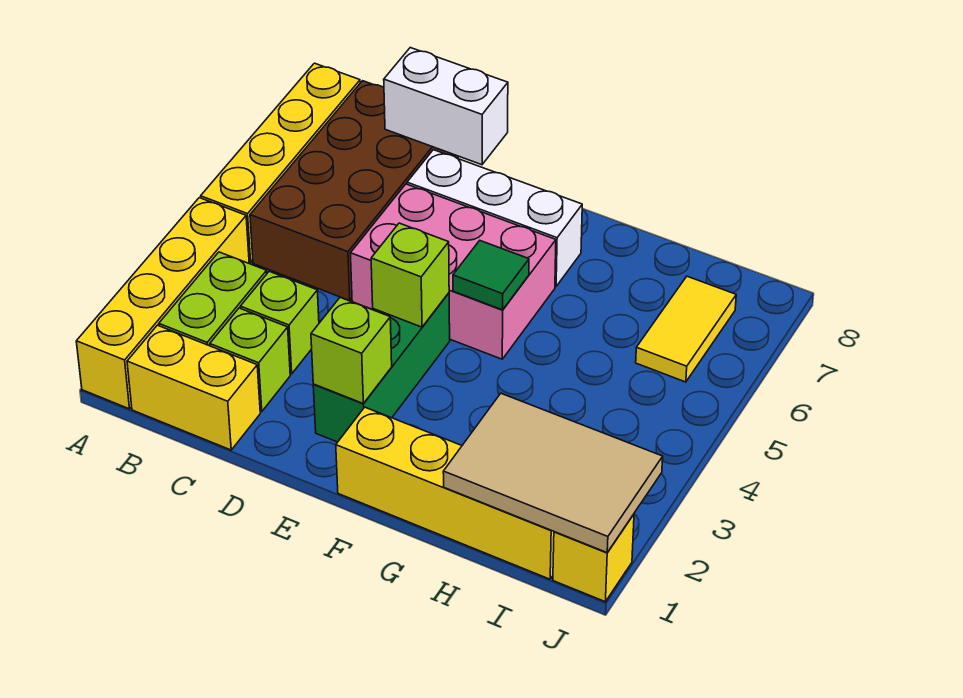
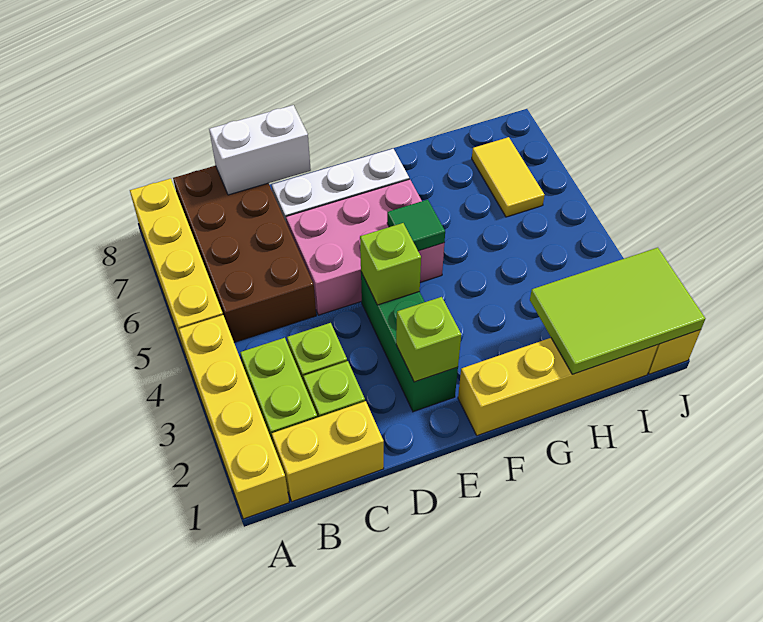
tan 2x3 tile [443,394,663,552] -> lime 2x3 tile [530,248,705,374]

